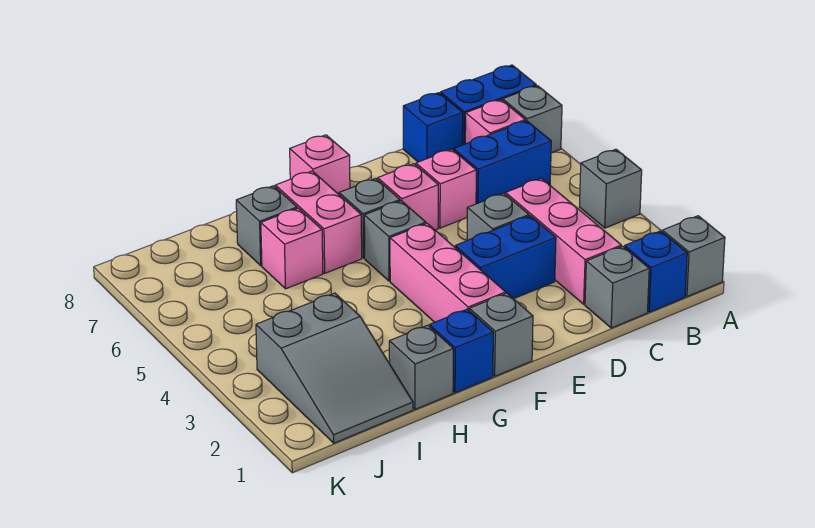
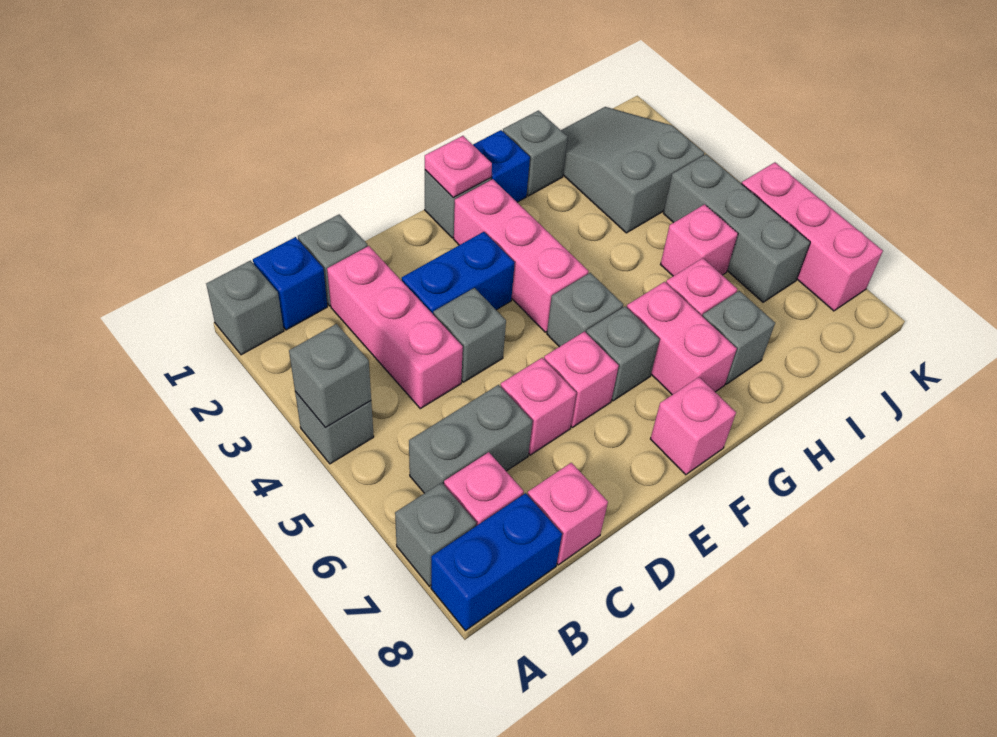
none -> grey 1x1 brick [289,324,371,427]
blue 1x2 brick [454,121,551,204] -> grey 1x2 brick [409,385,532,493]
blue 1x1 brick [403,93,463,162] -> pink 1x1 brick [527,463,608,565]
none -> pink 1x1 plate [425,136,492,198]
none -> pink 1x1 brick [661,204,738,276]
none -> grey 1x3 brick [663,154,810,302]
none -> pink 1x3 brick [742,162,883,311]

